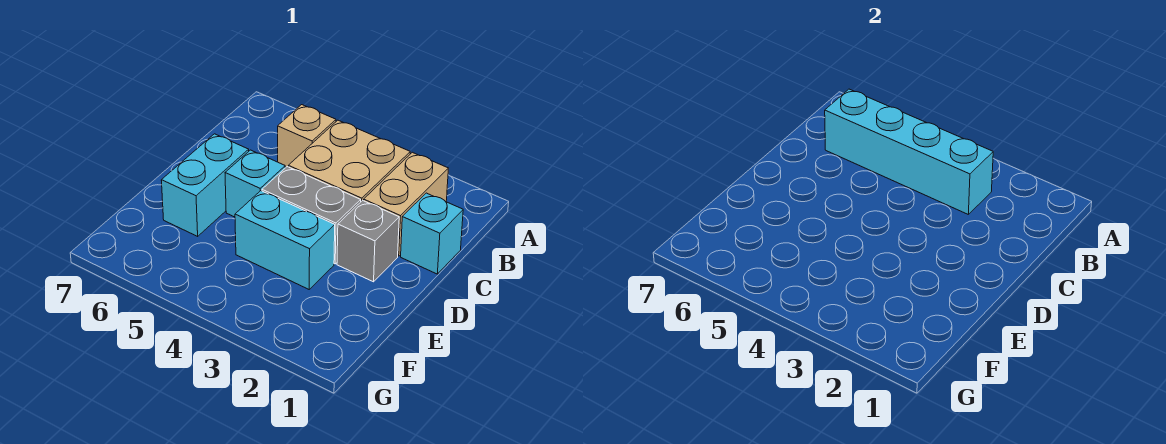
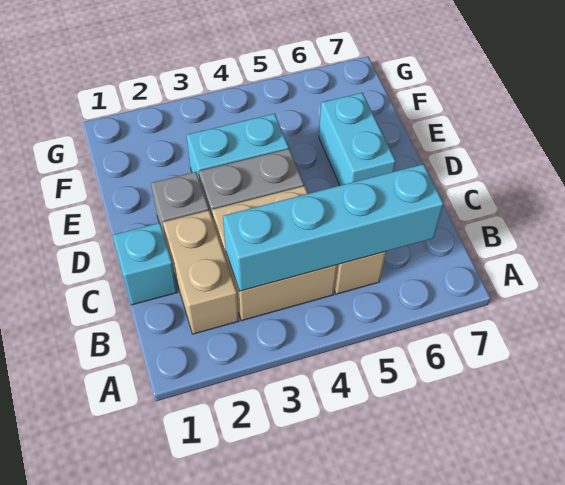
cyan 1x1 brick [225,150,285,217] -> none

